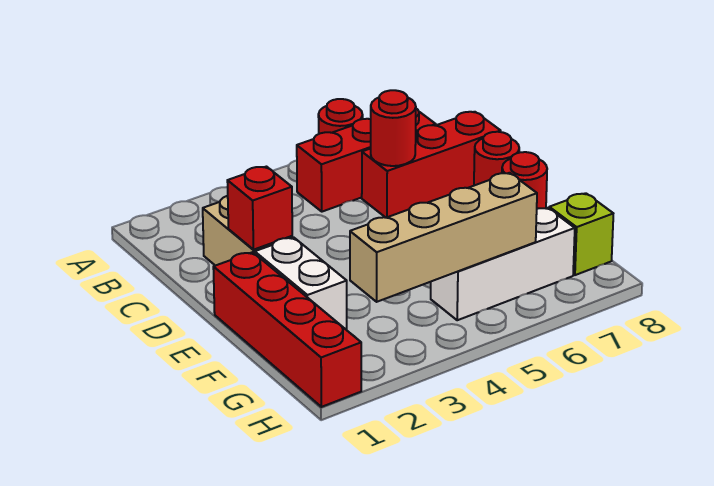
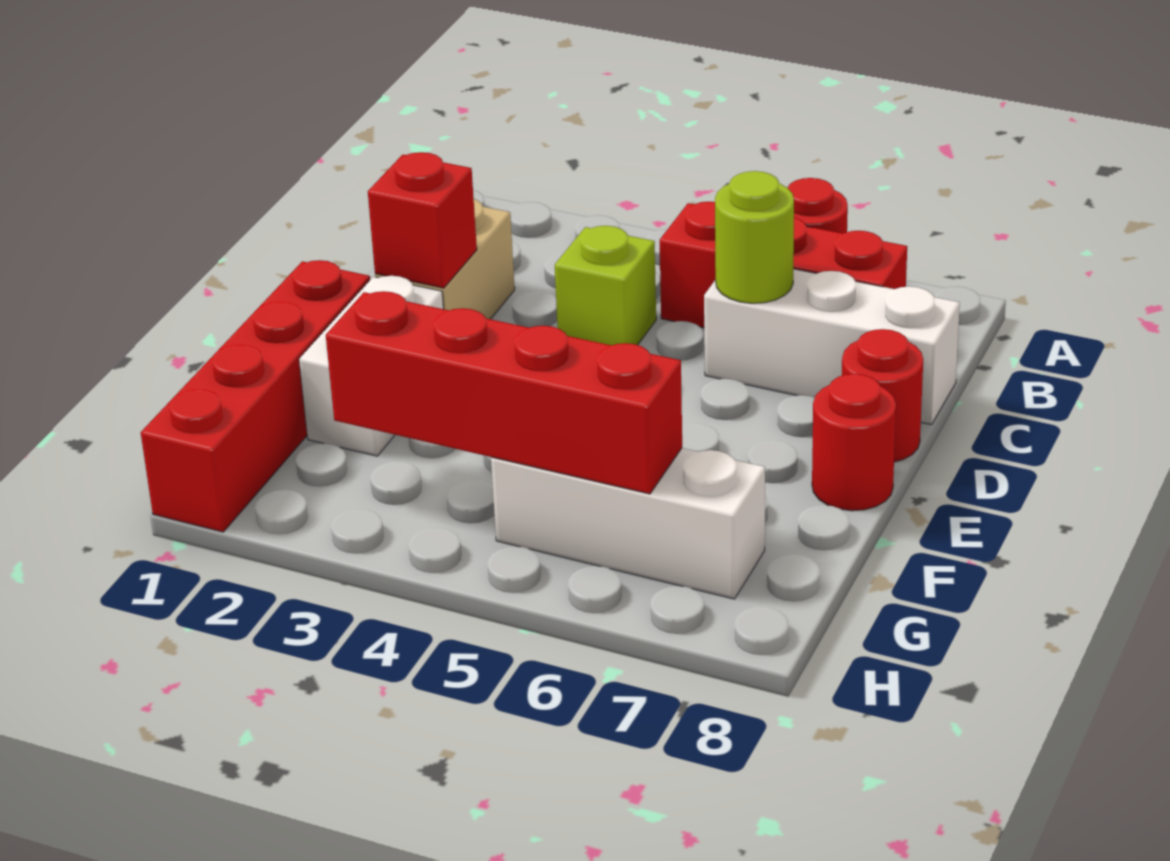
red 1x3 brick [362,112,501,218] -> white 1x3 brick [704,269,960,425]
red 1x1 round brick [371,90,416,166] -> lime 1x1 round brick [715,171,794,303]
tan 1x4 brick [350,173,537,302] -> red 1x4 brick [326,291,682,494]
lime 1x1 brick [549,193,613,275] -> lime 1x1 brick moved to [555,226,656,345]

